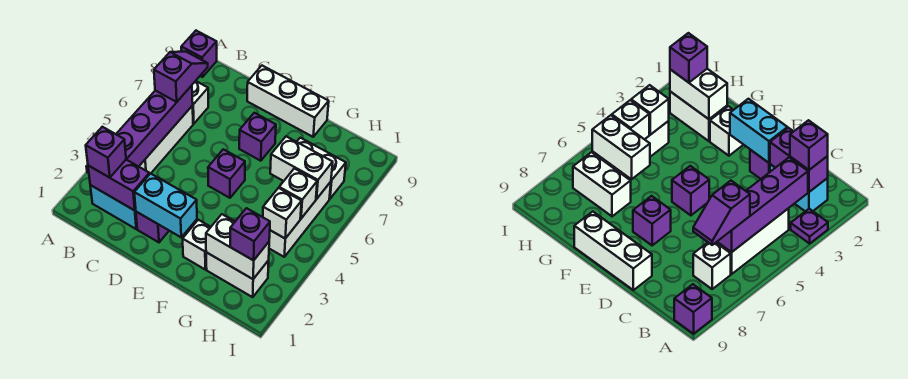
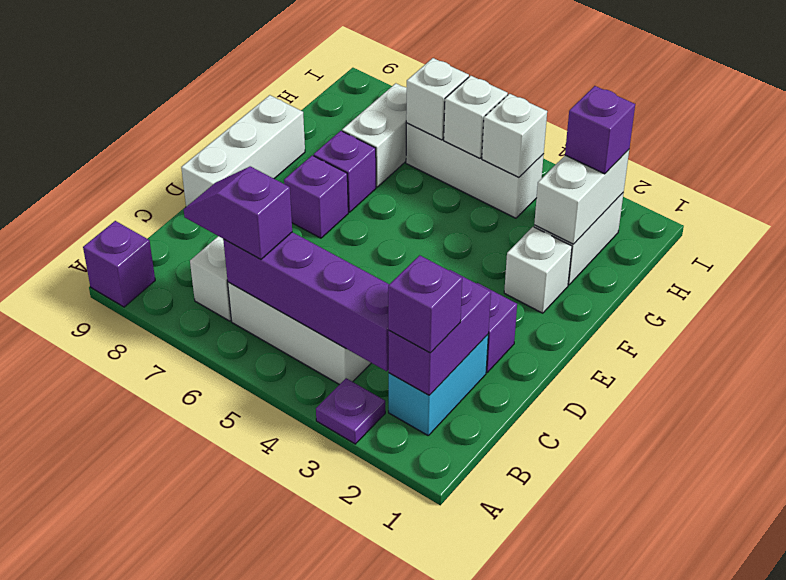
cyan 1x2 brick [134,174,197,237] -> none
purple 1x1 brick [208,149,245,198] -> purple 1x1 brick moved to [314,131,376,212]
white 1x2 brick [270,136,333,199] -> white 1x1 brick [406,58,469,140]

